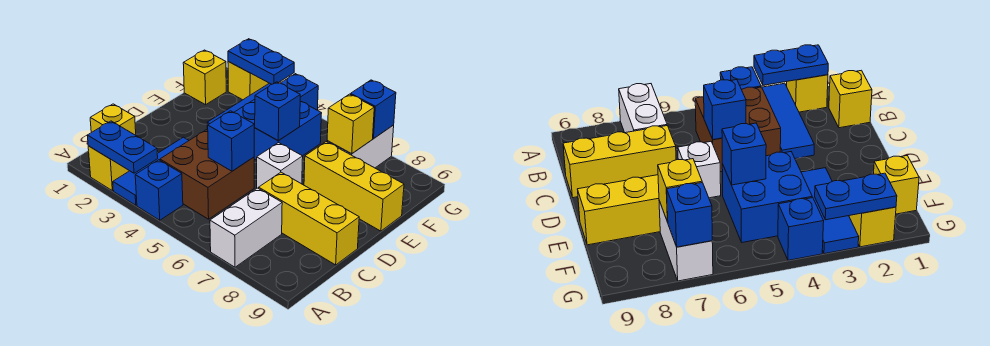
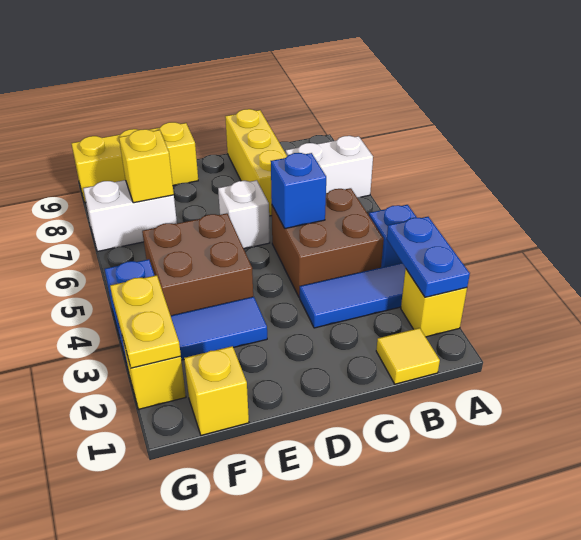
yellow 1x1 brick [90,104,136,135] -> yellow 1x1 tile [376,328,440,384]
blue 2x2 brick [234,99,322,160] -> brown 2x2 brick [142,213,253,316]
blue 1x1 brick [255,82,300,141] -> none
yellow 1x3 brick [304,142,404,231] -> yellow 1x3 brick turned to [71,122,198,203]
blue 1x2 plate [228,39,294,84] -> yellow 1x2 plate [110,275,181,368]
blue 1x1 brick [351,80,396,139] -> none

